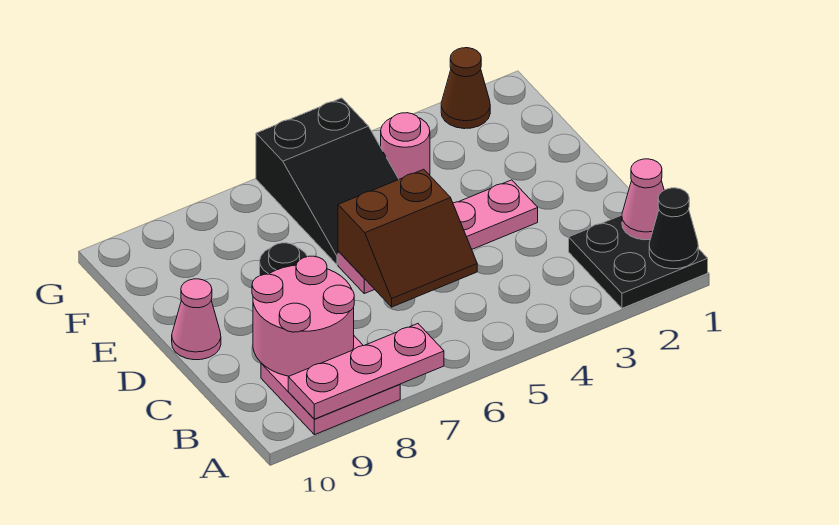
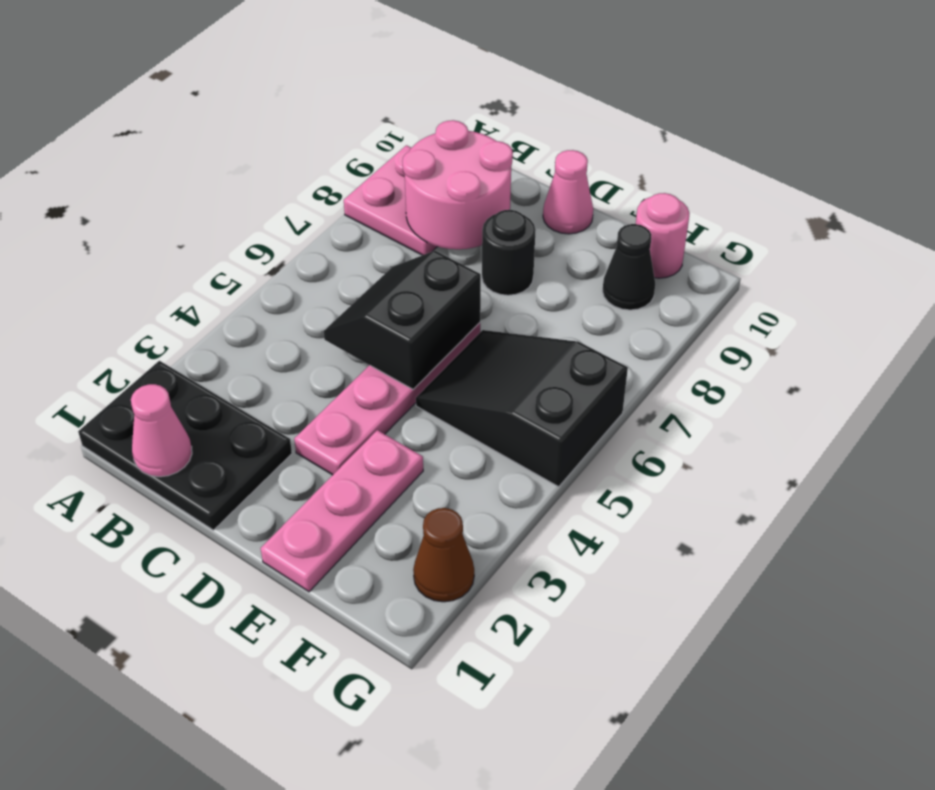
black 2x2 plate [569,215,708,308] -> black 2x3 plate [78,361,292,530]
black 1x1 cone [649,188,698,269] -> black 1x1 cone moved to [603,224,655,310]
pink 1x3 plate [288,324,444,419] -> pink 1x3 plate moved to [261,430,423,592]
brown 2x2 slope [338,169,477,307] -> black 2x2 slope [324,251,481,389]
pink 1x1 round brick [381,113,430,179] -> pink 1x1 round brick moved to [636,193,690,278]

